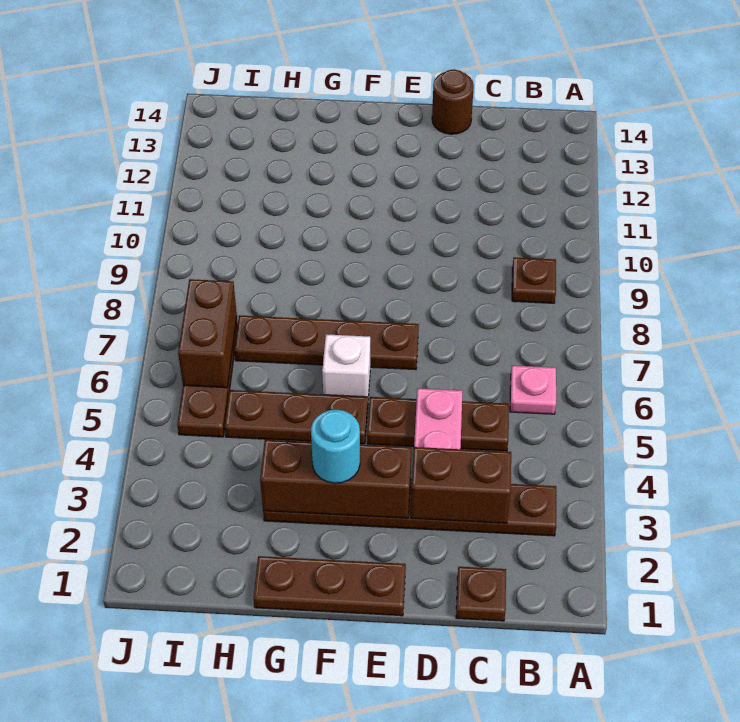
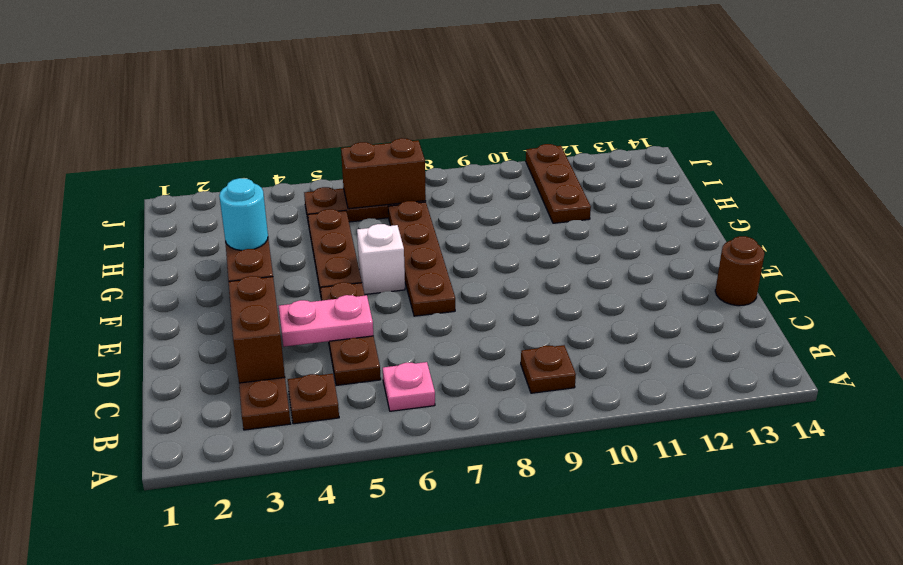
brown 1x1 plate [456,567,506,621] -> brown 1x1 plate moved to [288,374,339,424]
brown 1x3 plate [254,556,406,616] -> brown 1x3 plate moved to [526,144,591,223]

